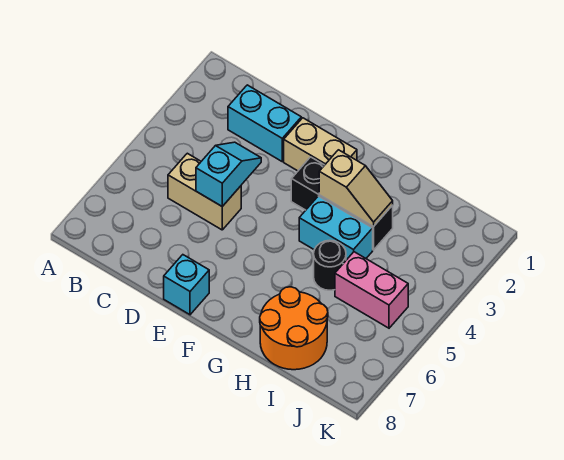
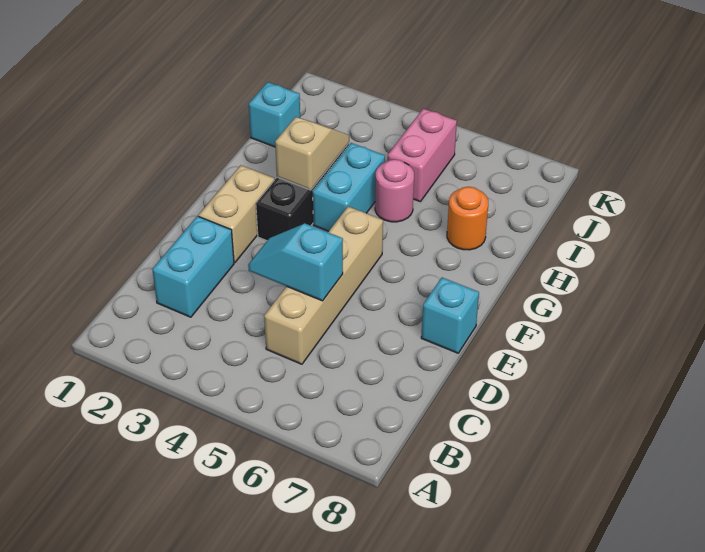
tan 1x2 brick [168,153,241,230] -> tan 1x4 brick [264,207,383,364]
black 1x1 round brick [314,240,346,290] -> pink 1x1 round brick [375,159,414,222]
orange 2x2 round brick [260,287,328,370] -> orange 1x1 round brick [447,187,488,250]
none -> cyan 1x1 brick [249,82,300,147]

